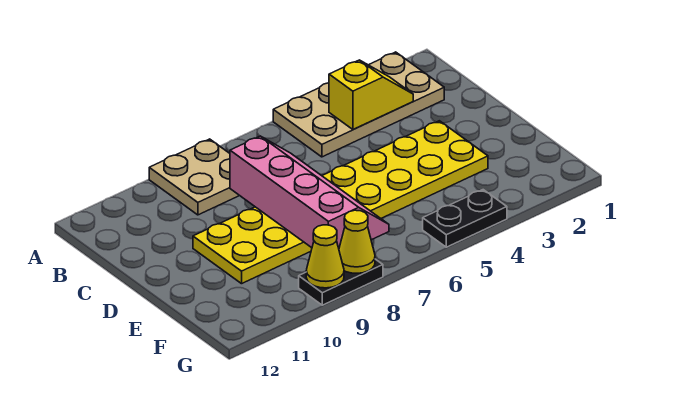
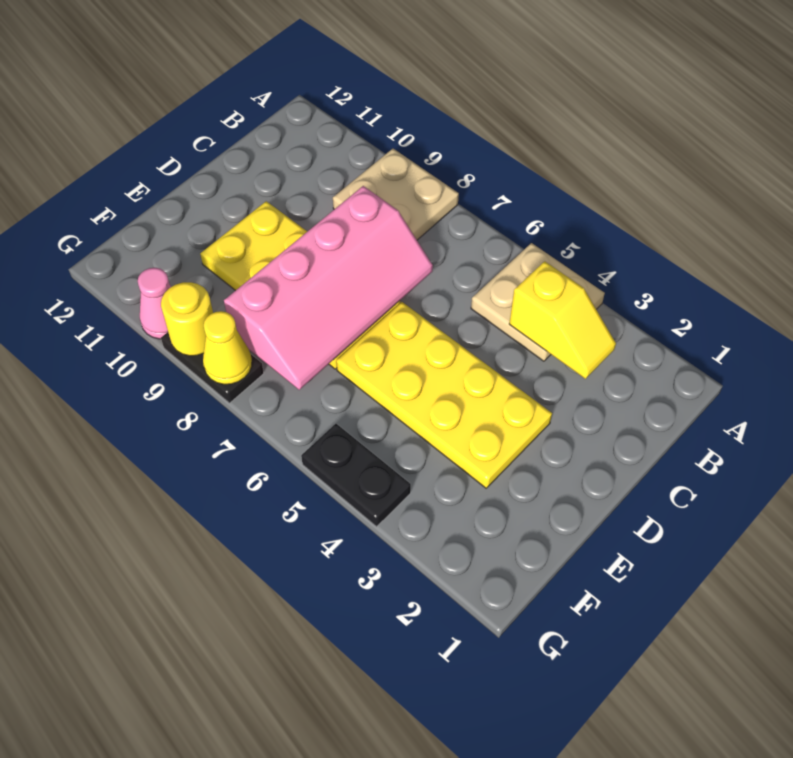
tan 2x4 plate [273,52,444,157] -> tan 2x2 plate [471,243,605,361]
yellow 1x1 cone [306,225,344,288] -> yellow 1x1 round brick [161,282,213,356]
none -> pink 1x1 cone [138,268,171,339]

